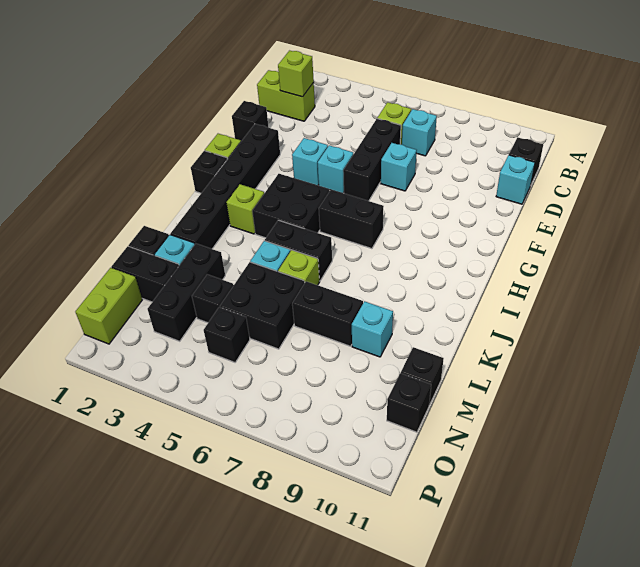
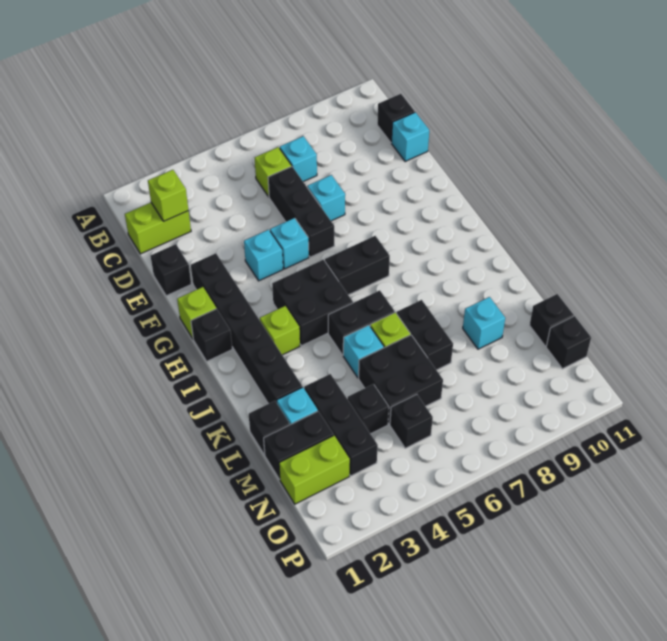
black 1x2 brick [292,281,363,346] -> black 1x2 brick turned to [397,300,453,370]
lime 1x2 brick [75,268,142,344] -> lime 1x2 brick turned to [279,436,350,504]

